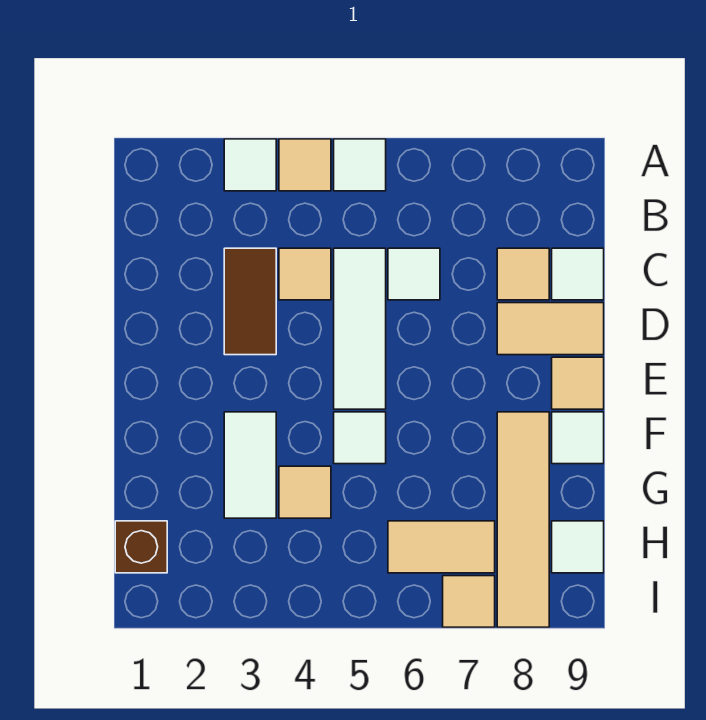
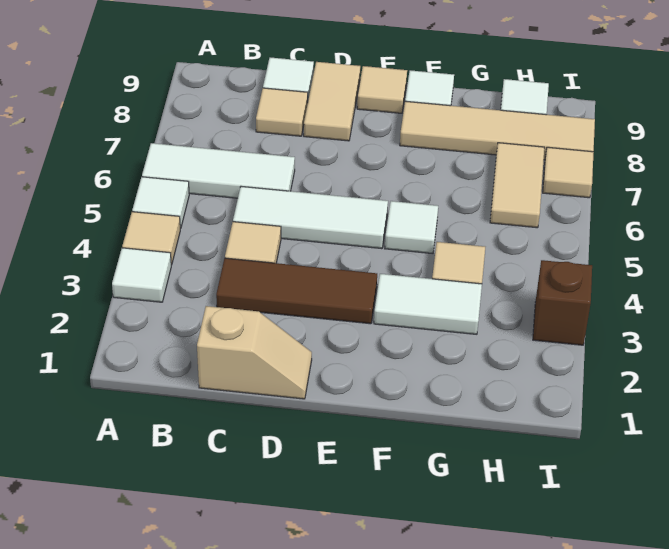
none -> tan 1x2 slope [197,306,312,399]
brown 1x2 tile [224,248,276,355] -> brown 1x3 tile [216,258,377,324]
white 1x1 tile [388,248,440,300] -> white 1x3 tile [142,143,295,198]
brown 1x1 brick [115,521,167,573] -> brown 1x1 brick moved to [533,260,592,345]

